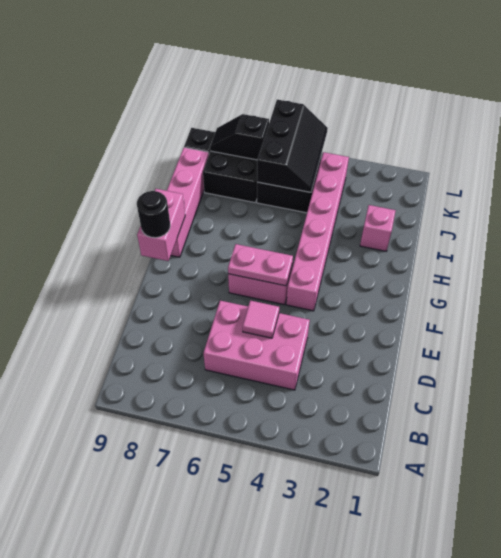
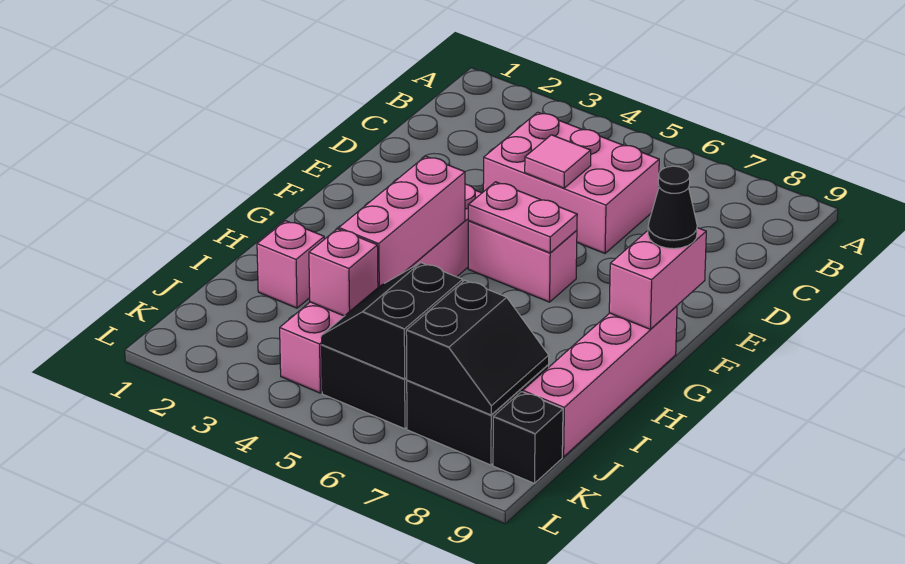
black 1x1 round brick [137,191,170,238] -> black 1x1 cone [648,166,697,249]
none -> pink 1x3 brick [339,156,465,287]
none -> pink 1x1 brick [309,229,378,316]
black 2x3 slope [257,100,328,192] -> black 2x2 slope [321,263,463,379]
black 1x2 slope [210,114,269,160] -> black 2x2 slope [406,280,549,415]

